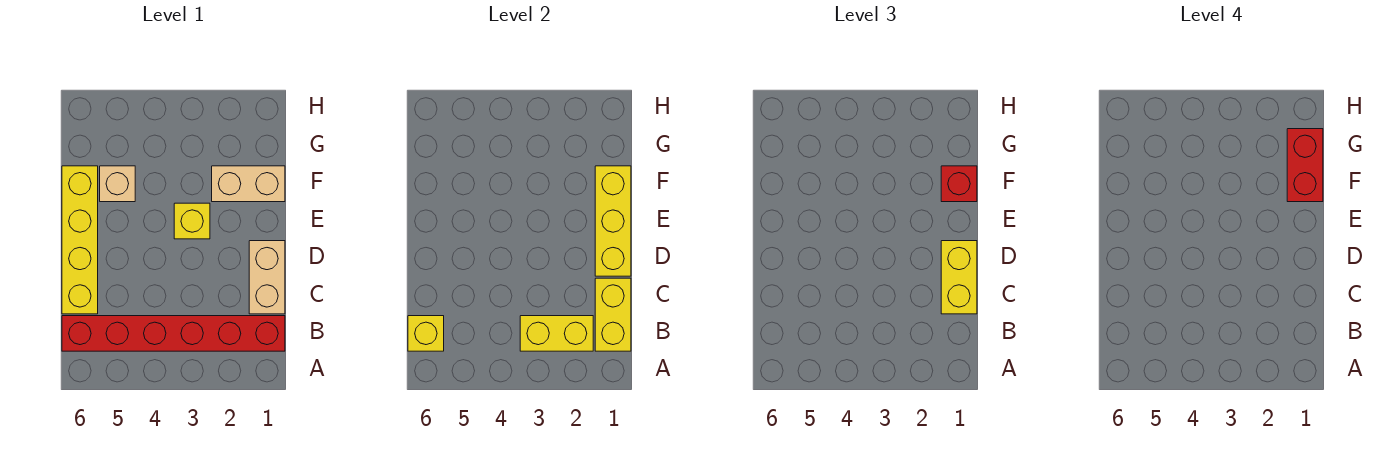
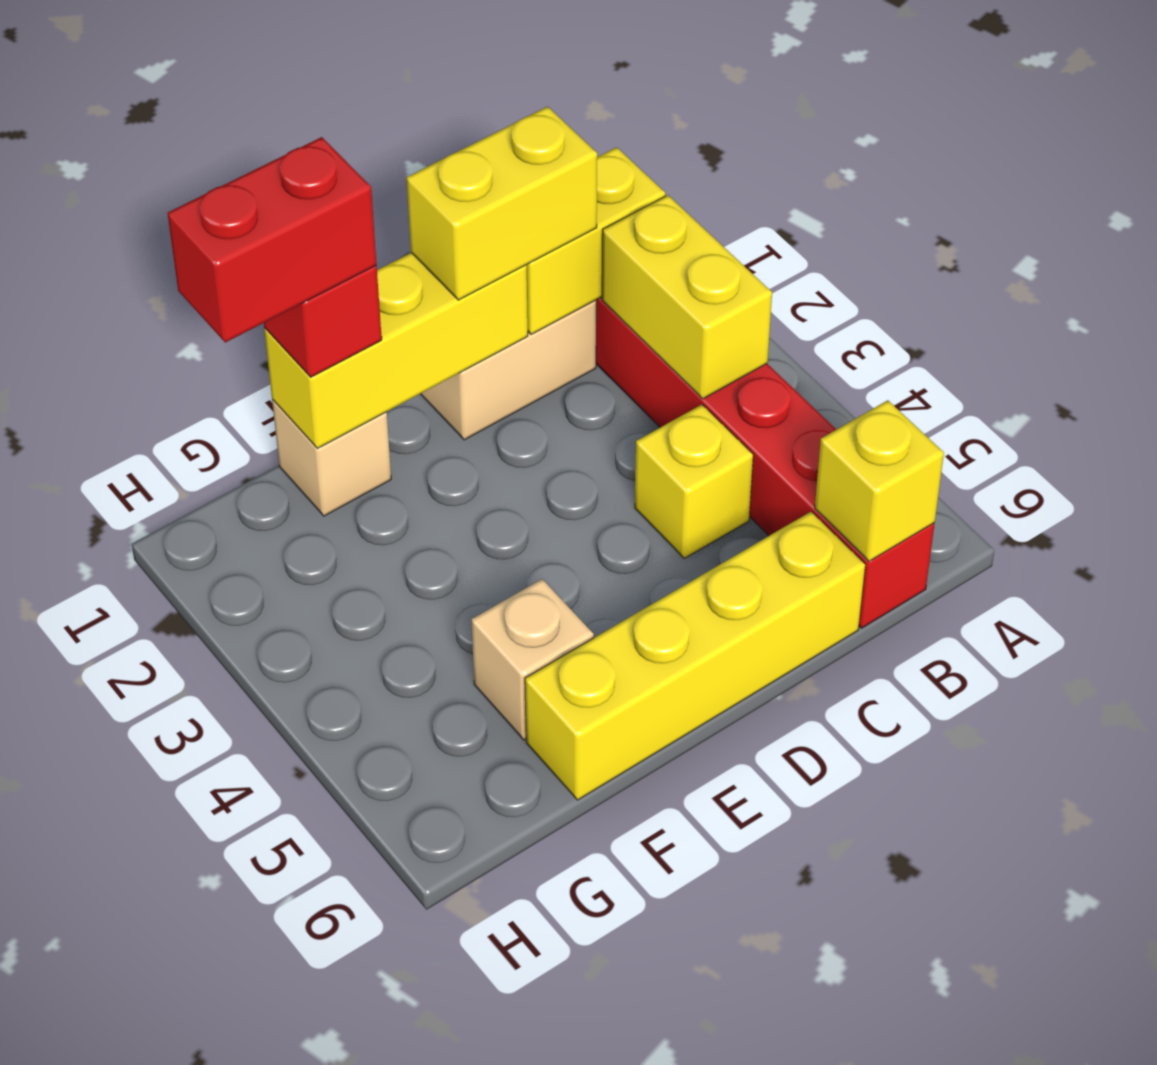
yellow 1x1 brick [174,203,210,239] -> yellow 1x1 brick moved to [635,405,753,558]
tan 1x2 brick [212,166,285,202] -> tan 1x1 brick [272,400,391,516]

